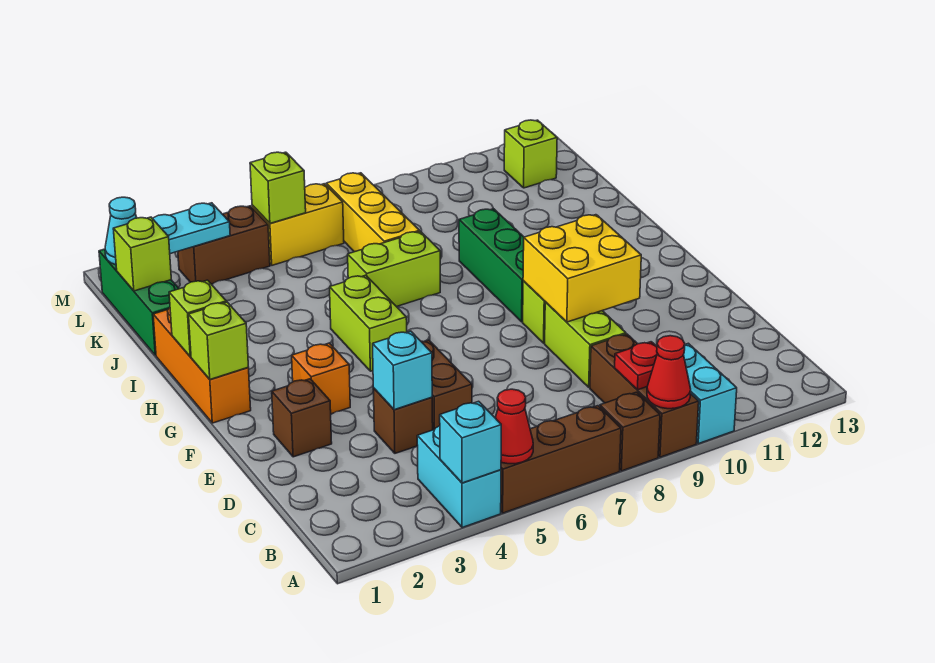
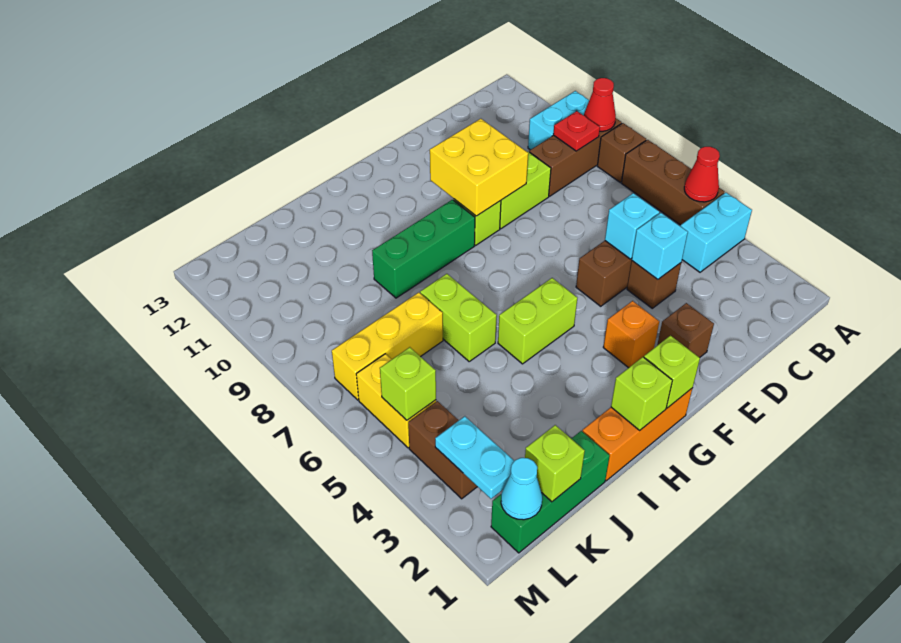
cyan 1x1 brick [440,401,501,483] -> cyan 1x1 brick moved to [605,193,659,259]
lime 1x1 brick [504,120,557,188] -> none

